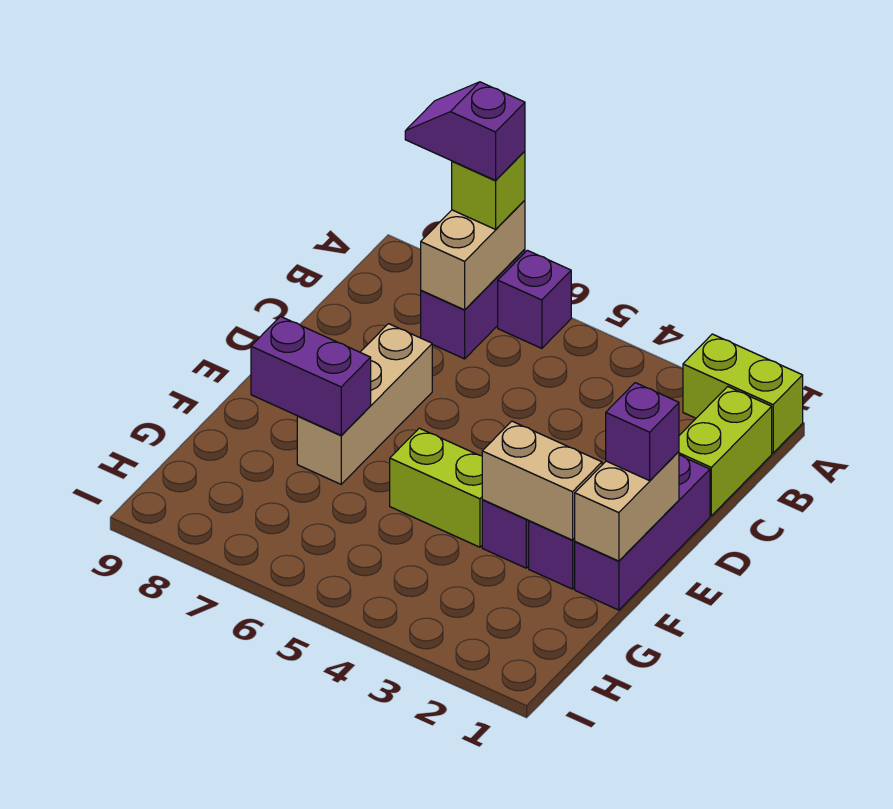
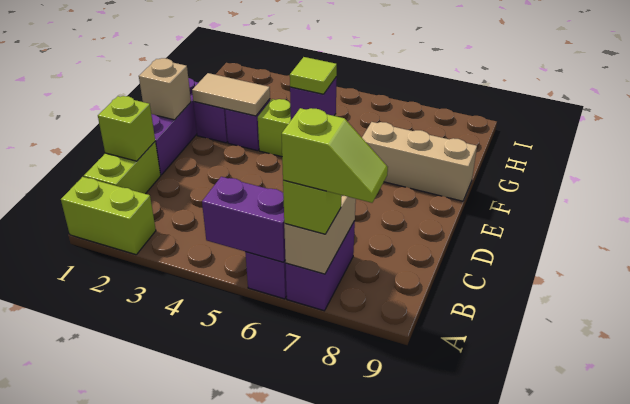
purple 1x2 slope [405,82,525,180] -> lime 1x2 slope [282,108,388,203]
none -> lime 1x1 brick [98,96,155,161]
tan 1x3 brick [297,324,432,484] -> tan 1x3 brick turned to [362,122,477,201]
tan 1x2 brick [575,452,679,561] -> tan 1x1 brick [139,58,191,120]
purple 1x1 brick [606,383,679,481] -> purple 1x1 brick moved to [290,77,337,120]
tan 1x2 brick [482,421,602,540] -> tan 1x2 tile [192,73,270,116]
none -> lime 1x1 tile [290,57,337,94]
purple 1x2 brick [251,317,371,435] -> purple 1x2 brick moved to [202,177,285,262]

